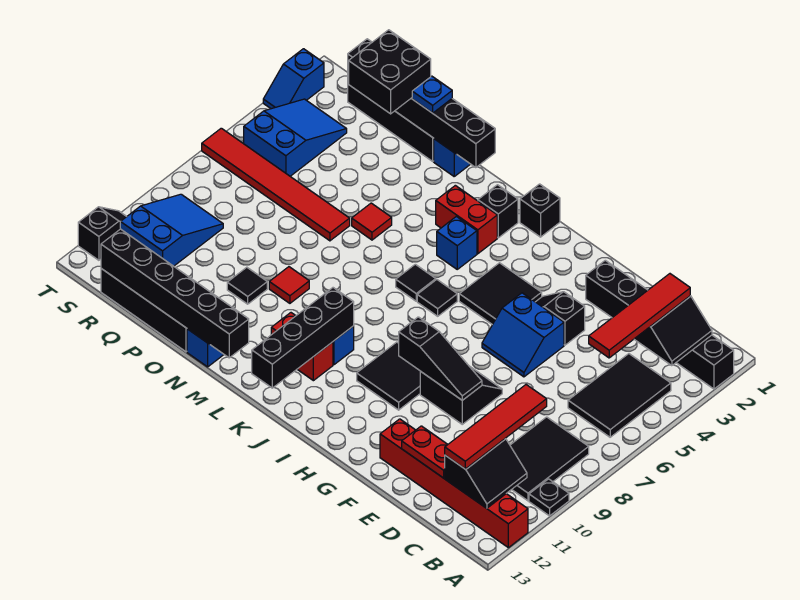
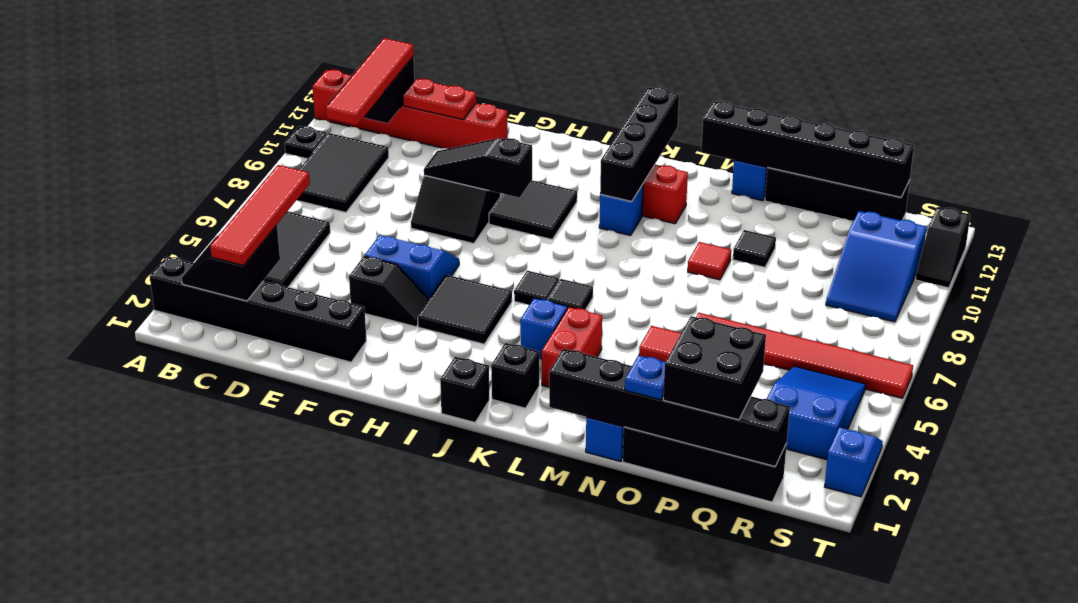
red 1x2 brick [436,185,497,254] -> red 1x2 brick turned to [542,307,602,387]
blue 2x3 slope [244,99,347,176] -> blue 2x3 slope turned to [767,366,866,460]

